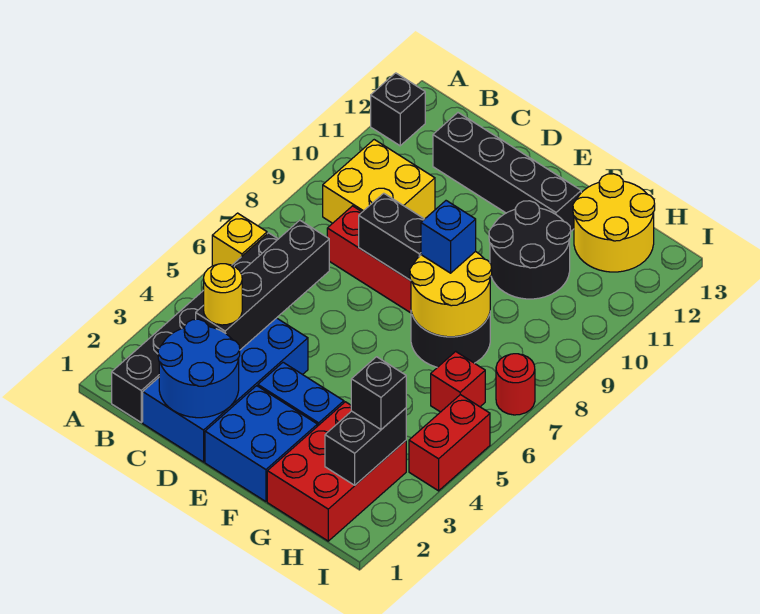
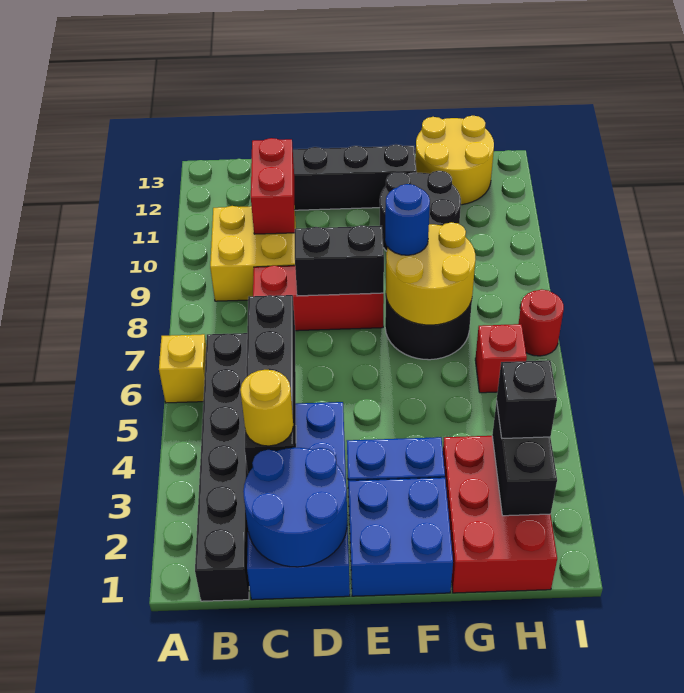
black 1x1 brick [371,73,425,146] -> none
blue 1x1 brick [421,201,476,273] -> blue 1x1 round brick [385,184,430,255]
red 1x2 brick [409,395,490,491] -> red 1x2 brick moved to [251,138,295,234]

